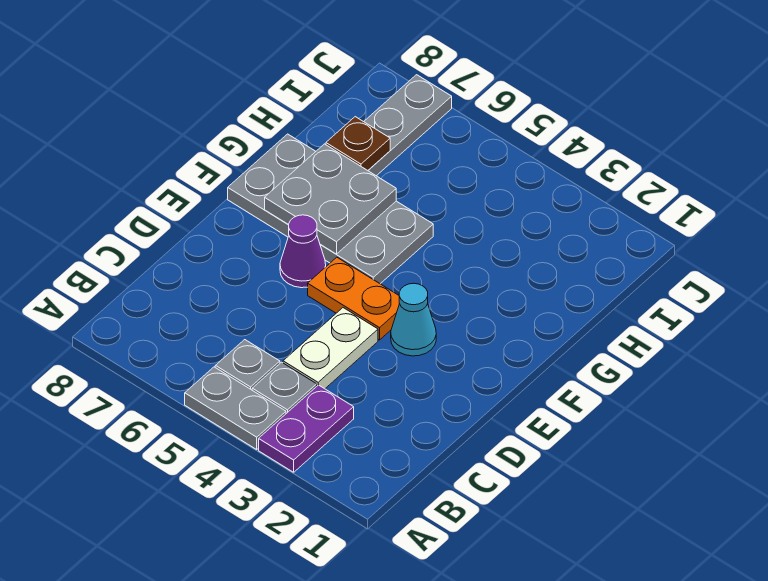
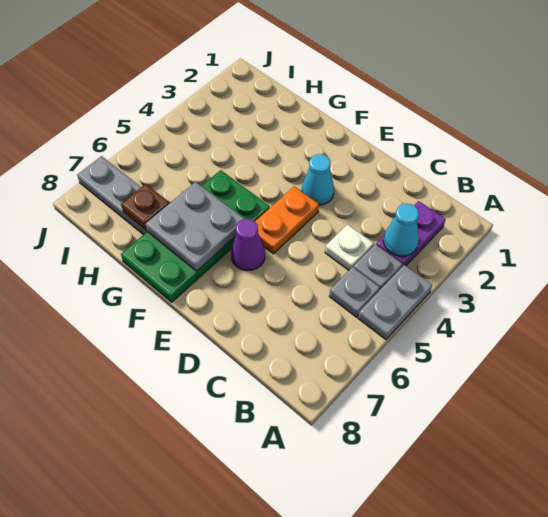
purple 1x2 plate [259,385,354,472] -> purple 1x2 plate turned to [376,201,446,267]
none -> cyan 1x1 cone [384,204,419,256]
white 1x2 plate [283,308,378,389] -> white 1x1 plate [325,225,374,270]
grey 2x4 plate [228,134,433,284] -> green 2x4 plate [121,170,270,302]

